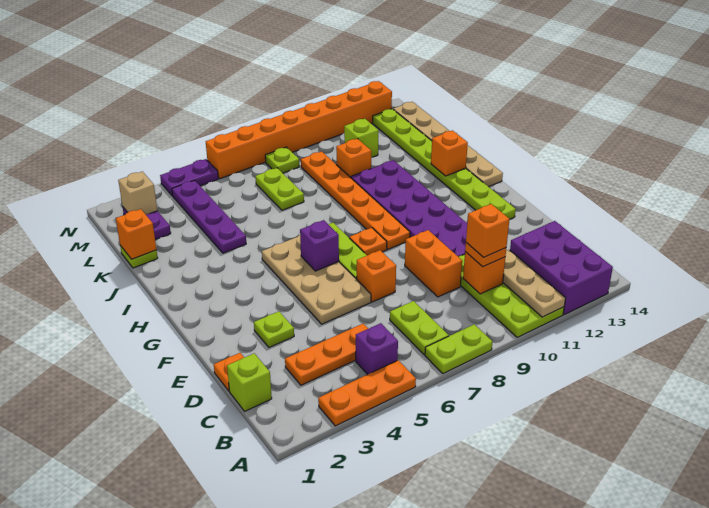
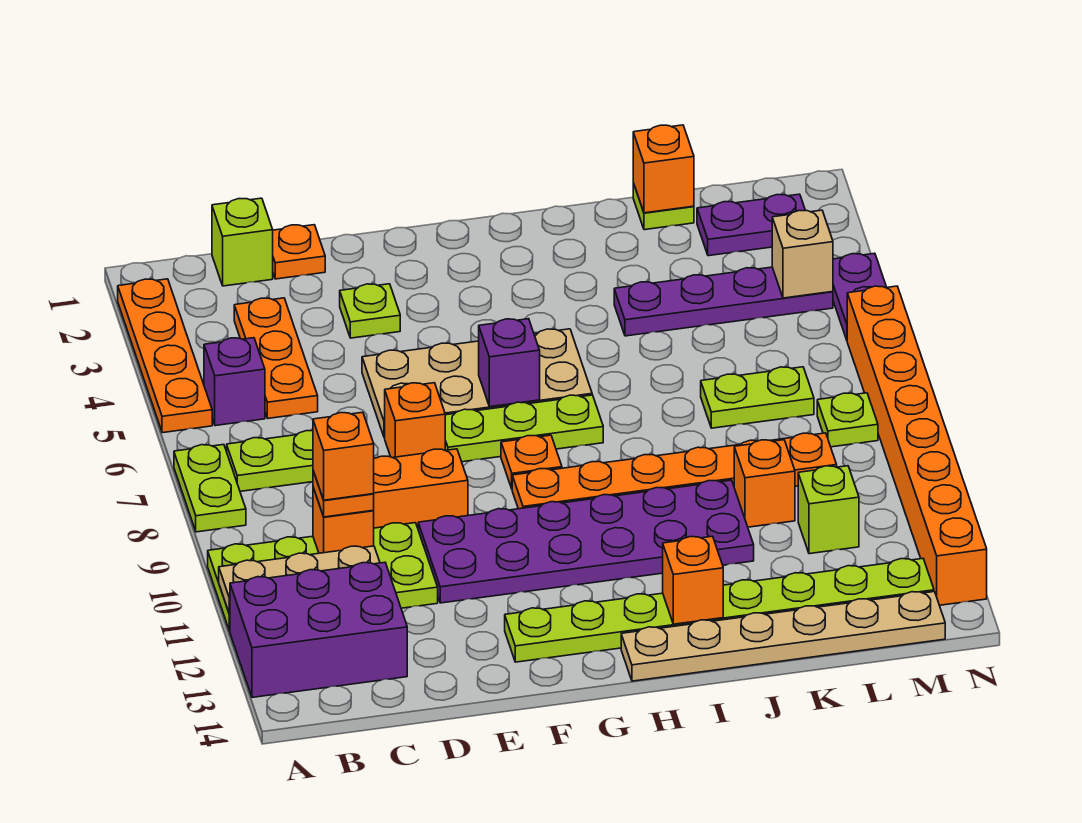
orange 1x3 plate [318,360,416,426] -> orange 1x4 plate [118,279,212,433]
tan 1x1 brick [118,171,157,215] -> tan 1x1 brick moved to [772,210,833,298]

